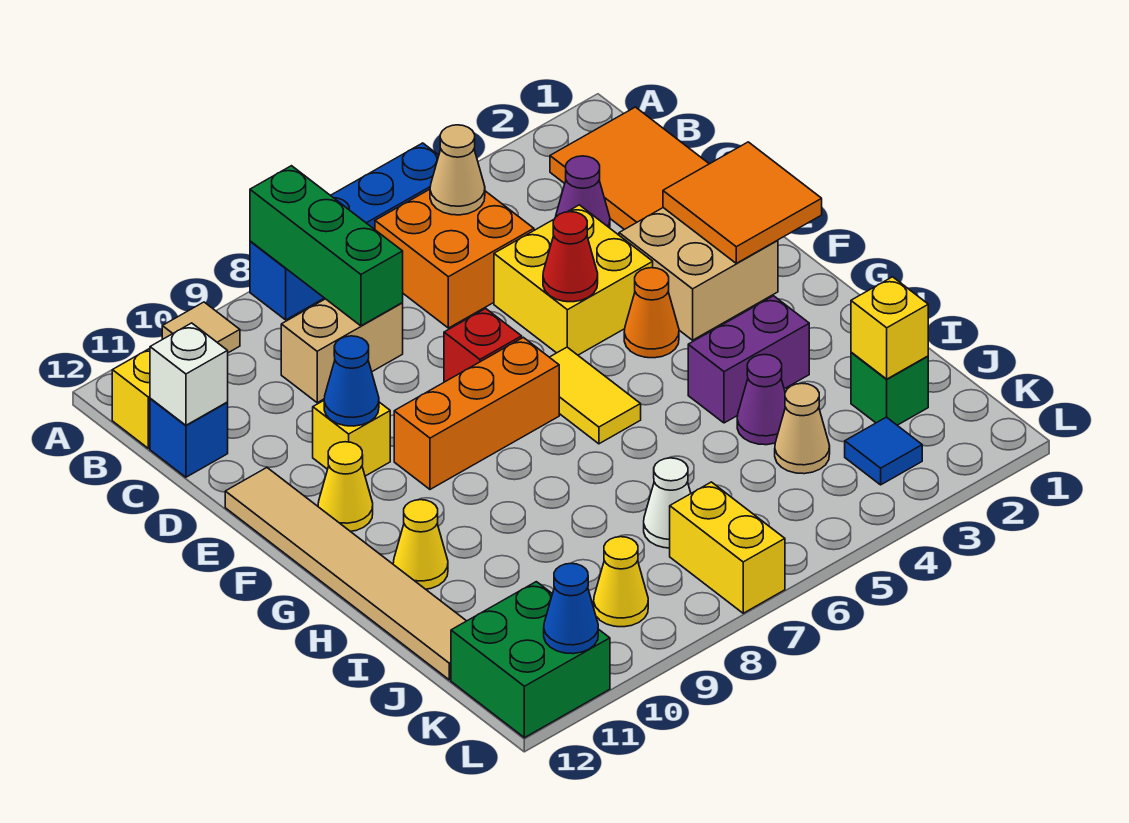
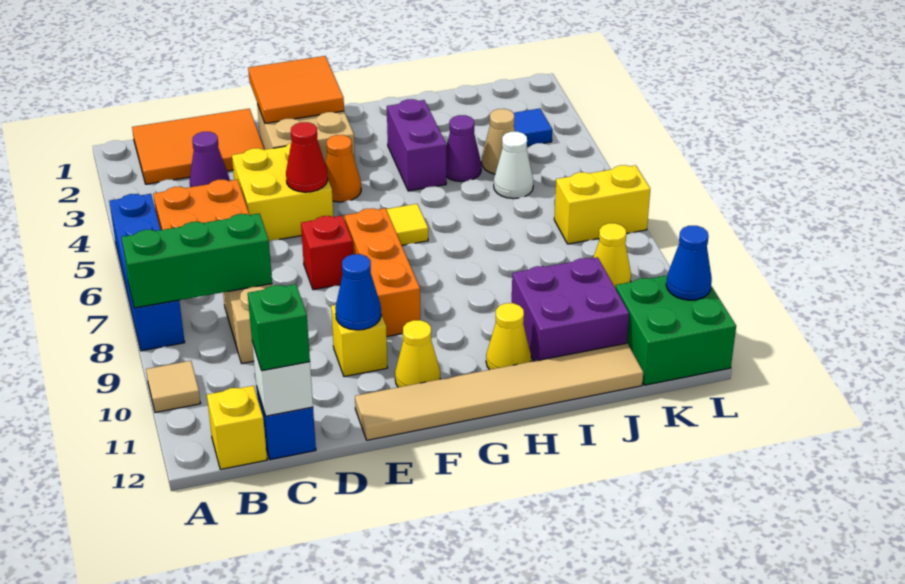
tan 1x1 cone [430,125,485,215] -> none
none -> purple 2x2 brick [512,257,629,361]
green 1x1 brick [851,352,928,425] -> green 1x1 brick moved to [248,284,310,371]
yellow 1x1 brick [851,277,928,379] -> none
white 1x1 cone [644,458,691,548] -> white 1x1 cone moved to [494,132,533,199]

